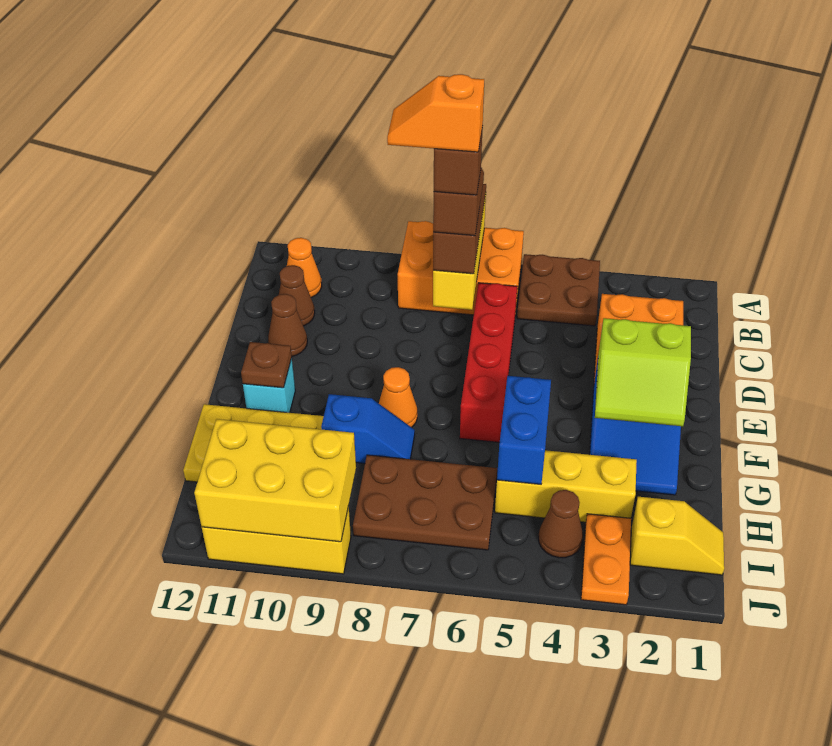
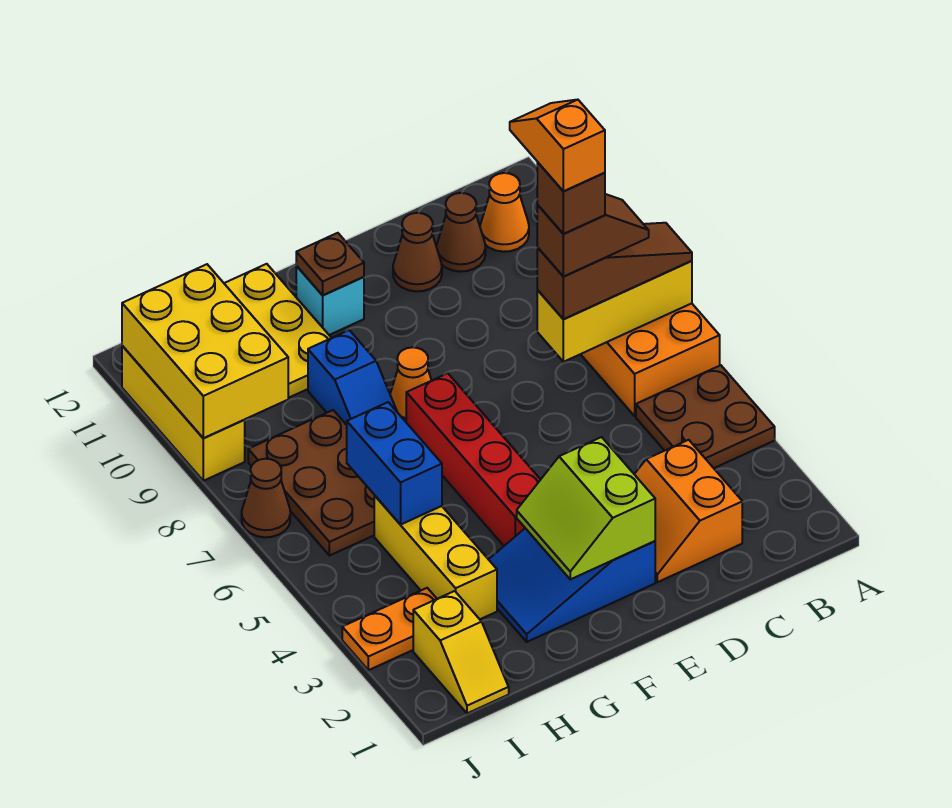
red 1x4 brick [460,283,517,442] -> red 1x4 brick turned to [406,373,541,546]
blue 1x2 brick [497,376,551,484] -> blue 1x2 brick turned to [347,402,442,525]
brown 1x1 cone [538,490,583,558] -> brown 1x1 cone moved to [242,459,290,537]

